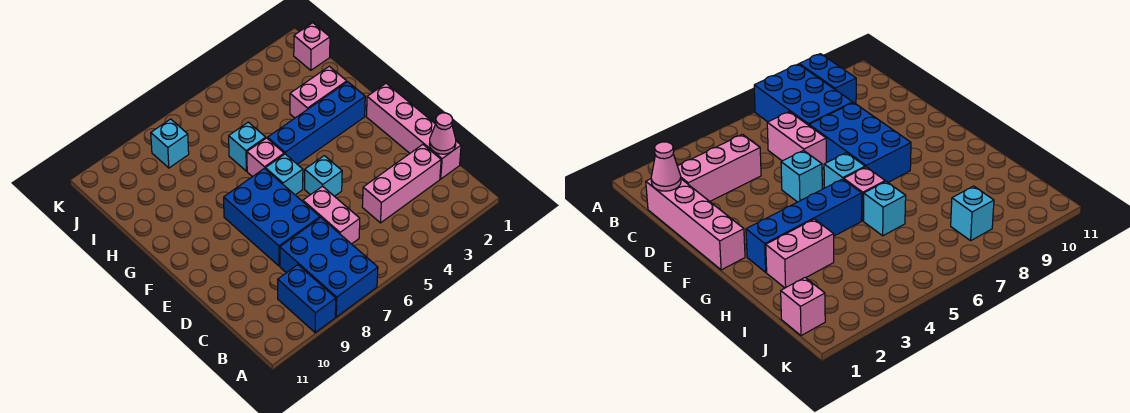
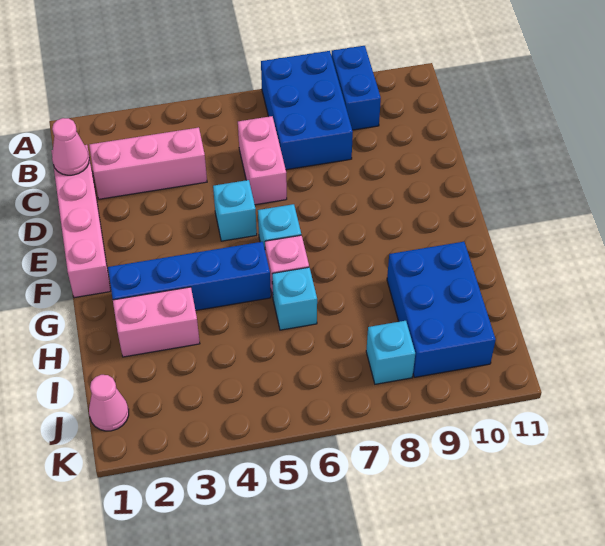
blue 2x3 brick [224,168,320,266] -> blue 2x3 brick moved to [387,242,496,377]
pink 1x1 brick [294,23,330,70] -> pink 1x1 cone [89,375,129,431]

